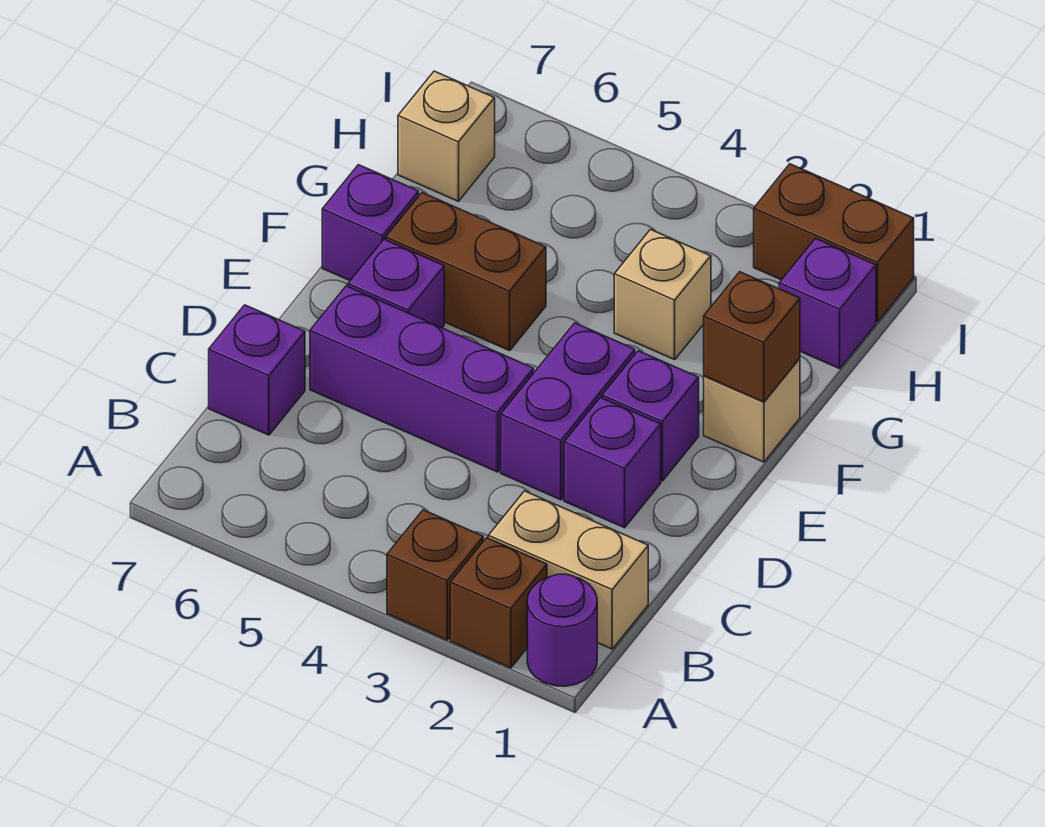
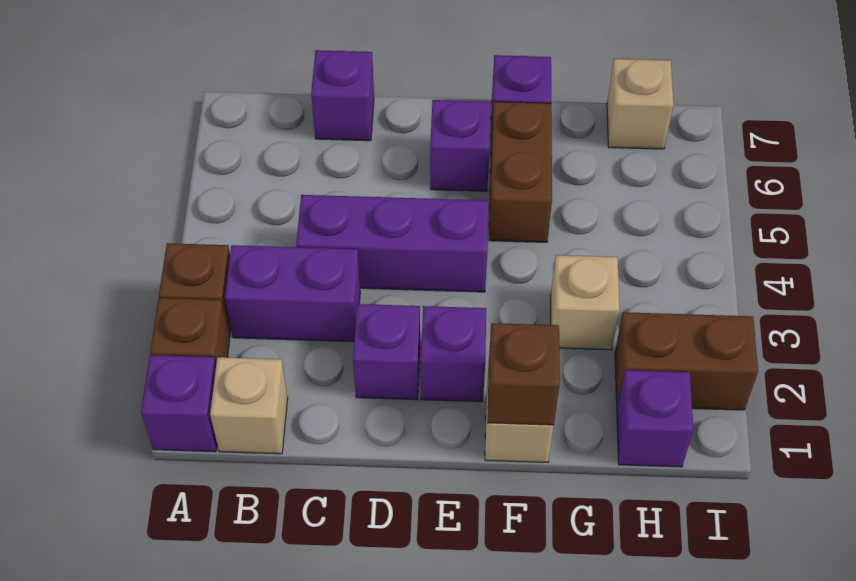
purple 1x1 round brick [527,574,597,686] -> purple 1x1 brick [141,355,217,452]
tan 1x2 brick [488,491,648,649] -> tan 1x1 brick [210,357,288,454]
purple 1x2 brick [501,323,635,500] -> purple 1x2 brick moved to [225,245,360,342]
purple 1x3 brick [310,286,534,472] -> purple 1x3 brick turned to [296,195,488,292]
brown 1x2 brick [754,164,914,322] -> brown 1x2 brick turned to [615,312,758,410]

